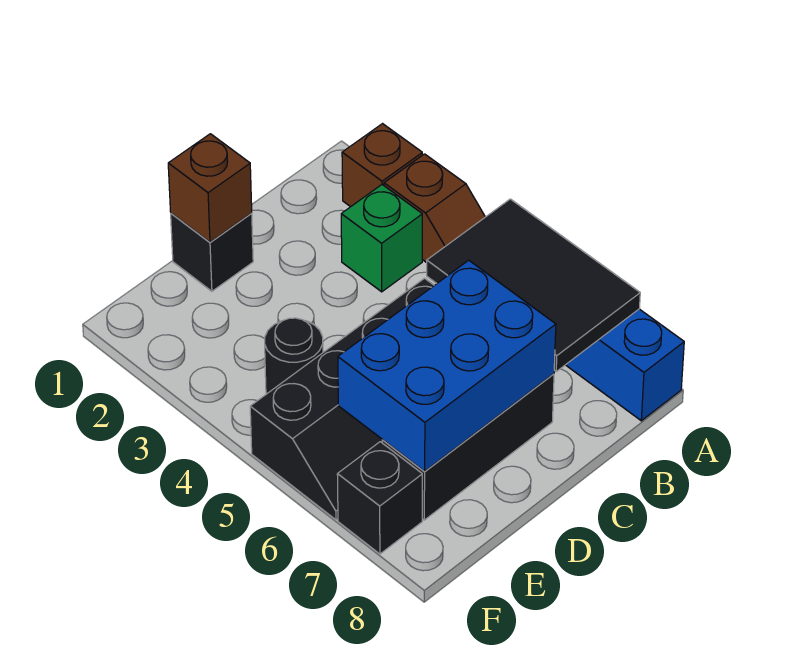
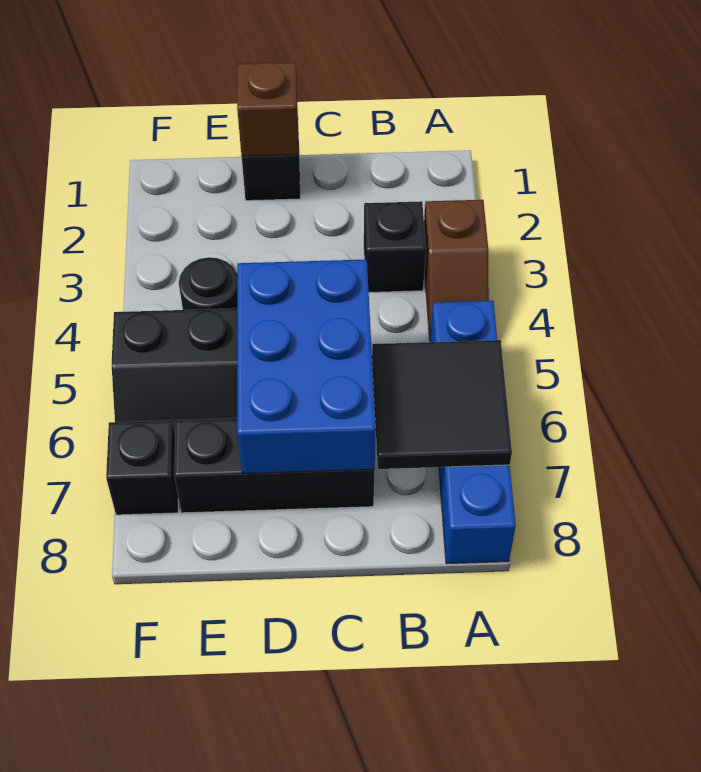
brown 1x1 brick [342,124,422,207] -> none
black 2x3 tile [427,199,640,371] -> black 2x2 tile [372,340,512,469]
green 1x1 brick [341,185,422,292] -> black 1x1 brick [364,201,426,292]
blue 2x3 brick [338,260,556,472] -> blue 2x3 brick turned to [237,259,376,474]

